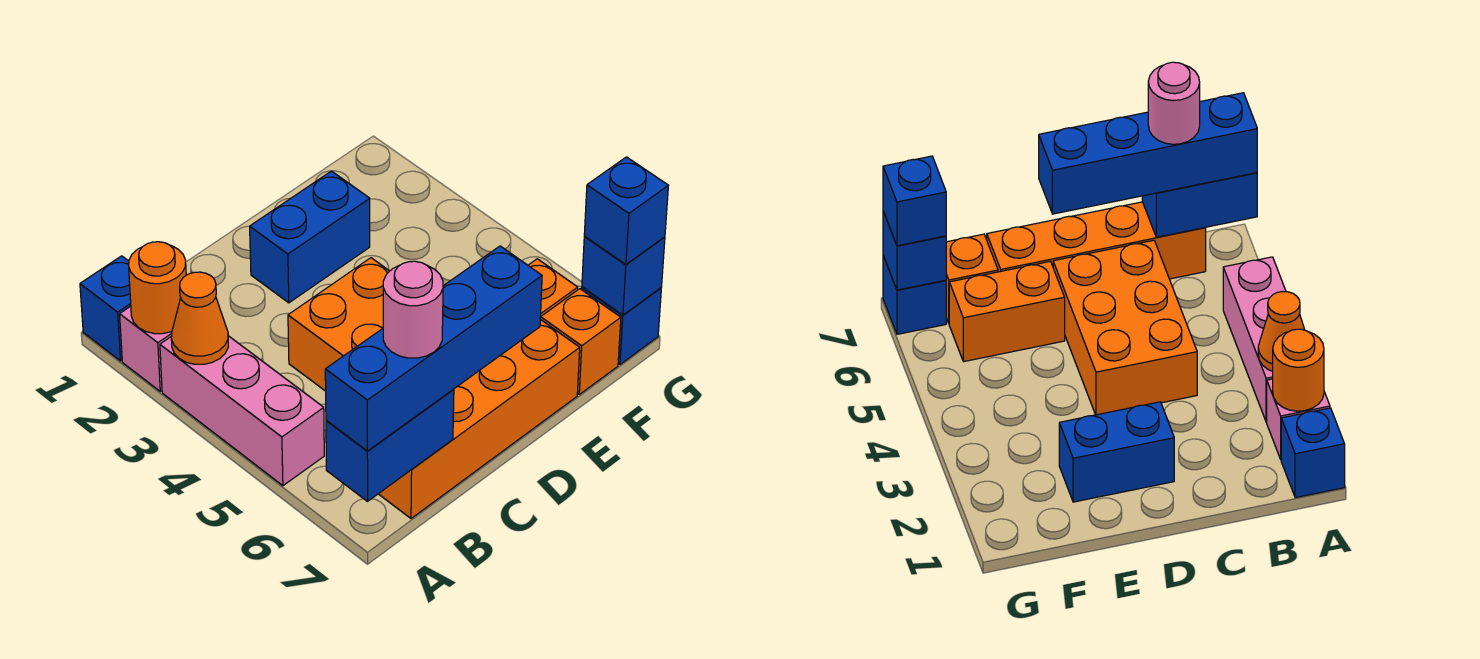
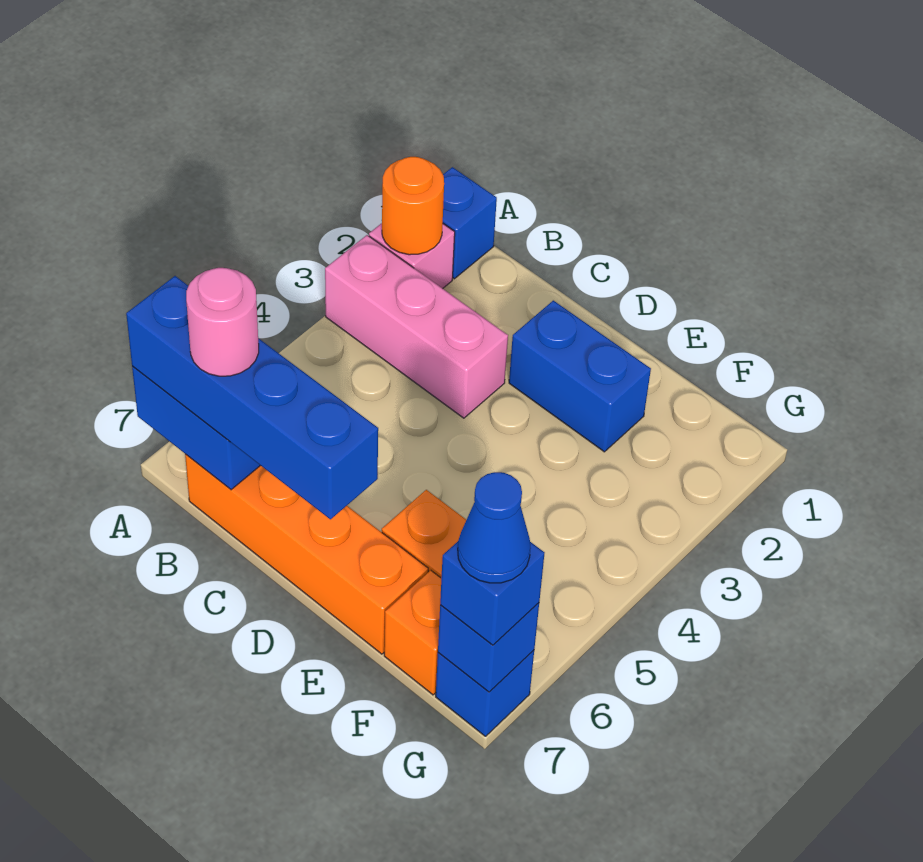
pink 1x3 brick [160,336,324,486] -> pink 1x3 brick turned to [325,235,508,418]
orange 1x1 cone [171,272,228,364] -> none
orange 2x3 brick [288,258,389,391] -> none
none -> blue 1x1 cone [458,472,531,583]

